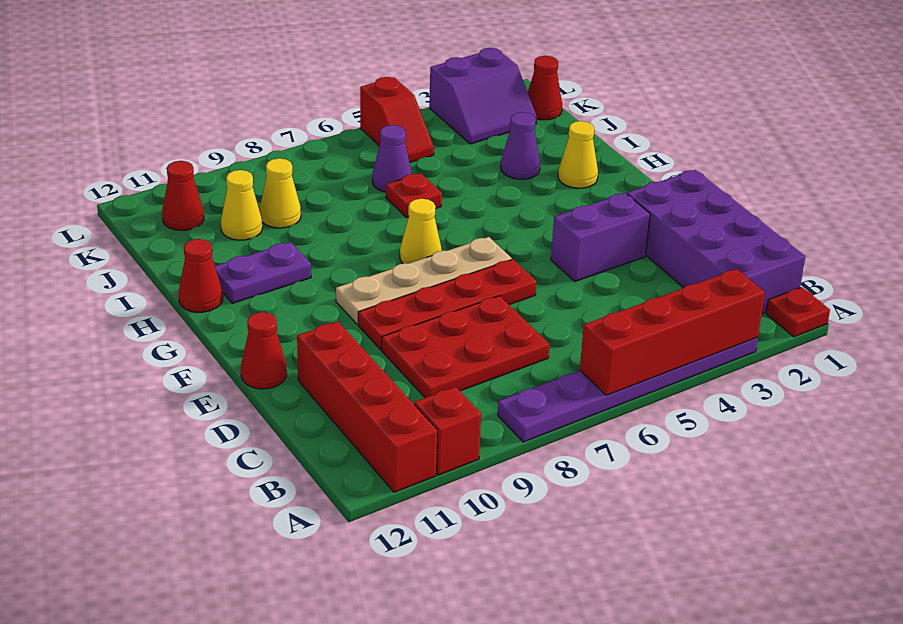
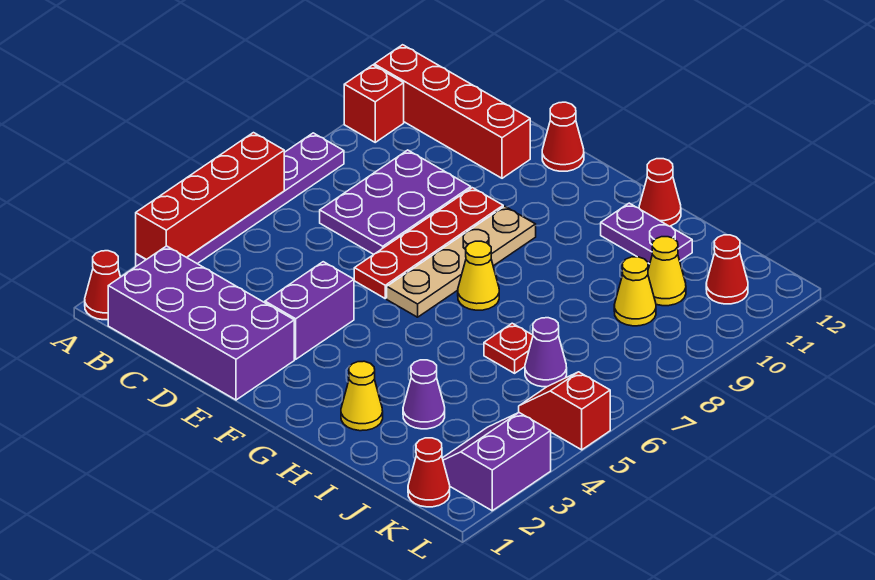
red 1x1 plate [766,287,830,337] -> red 1x1 cone [85,251,120,320]
red 2x3 plate [382,296,549,398] -> purple 2x3 plate [320,150,471,254]
purple 1x2 plate [215,242,311,303] -> purple 1x2 plate turned to [601,203,692,264]

